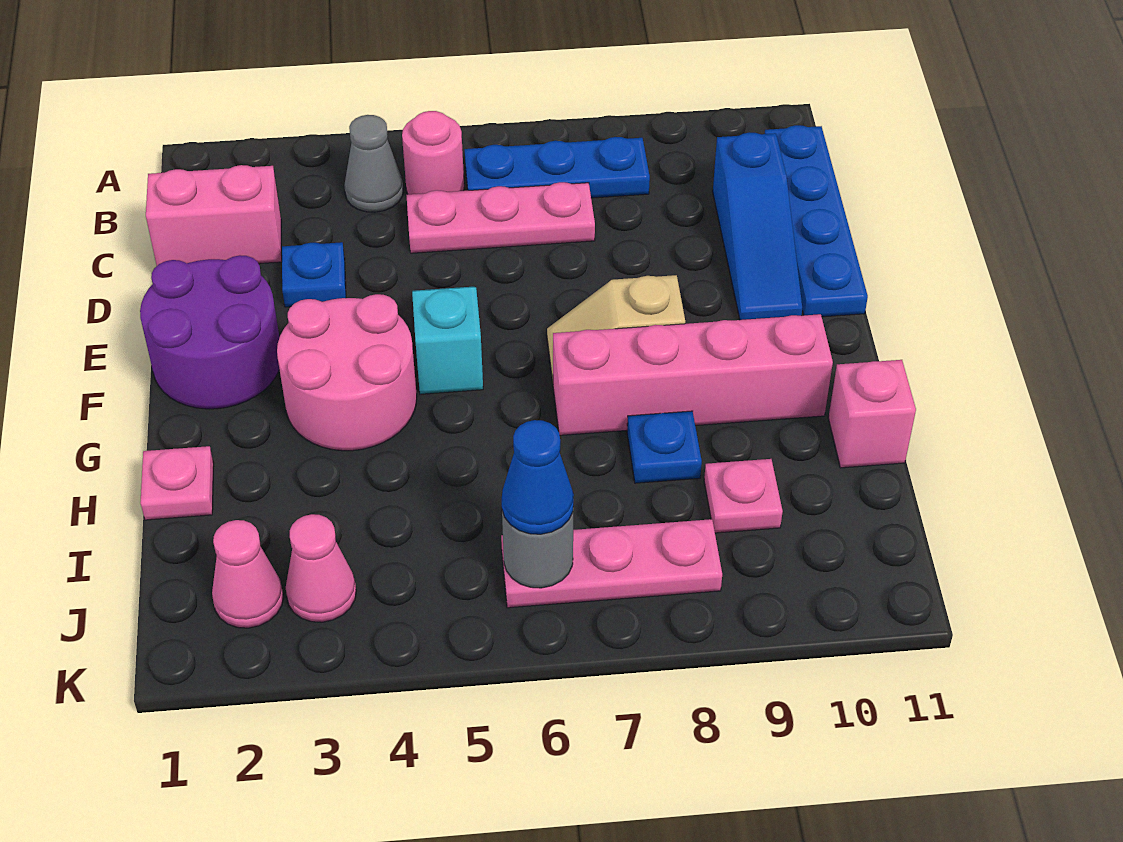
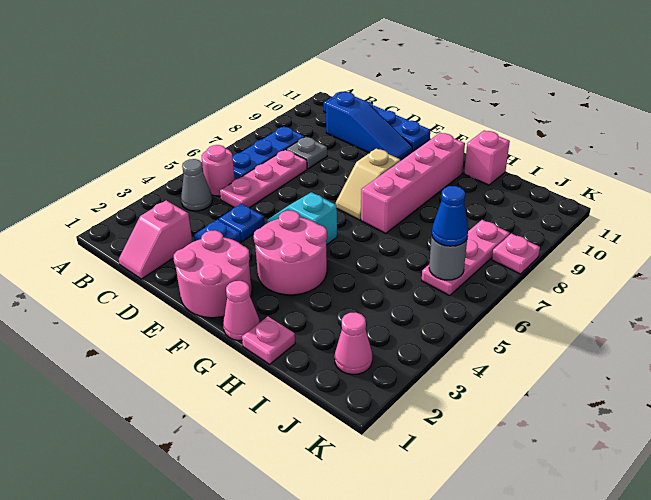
pink 1x2 brick [146,165,282,266] -> pink 1x2 slope [119,200,192,279]
none -> grey 1x1 plate [286,137,327,169]
purple 2x2 round brick [140,255,280,409] -> pink 2x2 round brick [173,230,252,318]
blue 1x1 plate [627,411,702,483] -> blue 1x1 plate moved to [219,204,265,241]
pink 1x1 plate [704,459,783,533] -> pink 1x1 plate moved to [492,233,540,274]
pink 1x1 cone [286,514,356,622] -> pink 1x1 cone moved to [223,281,259,341]

